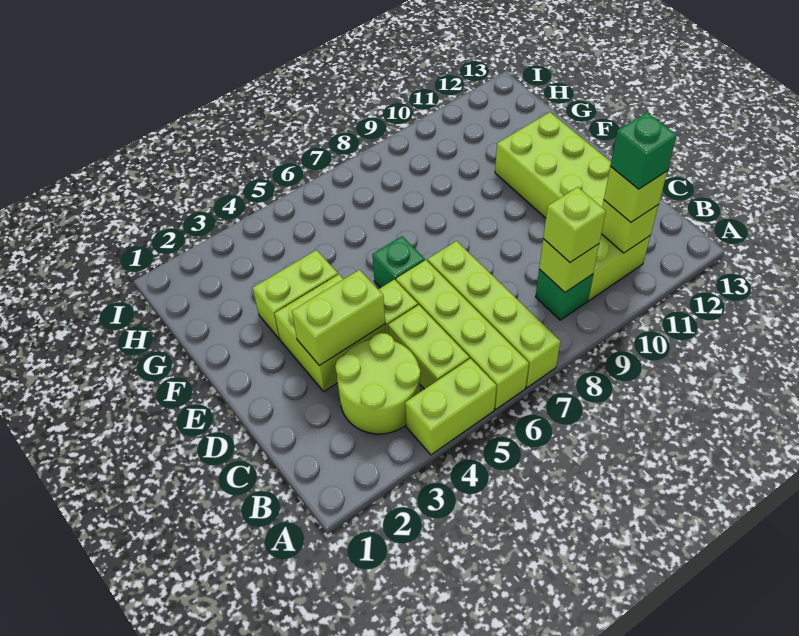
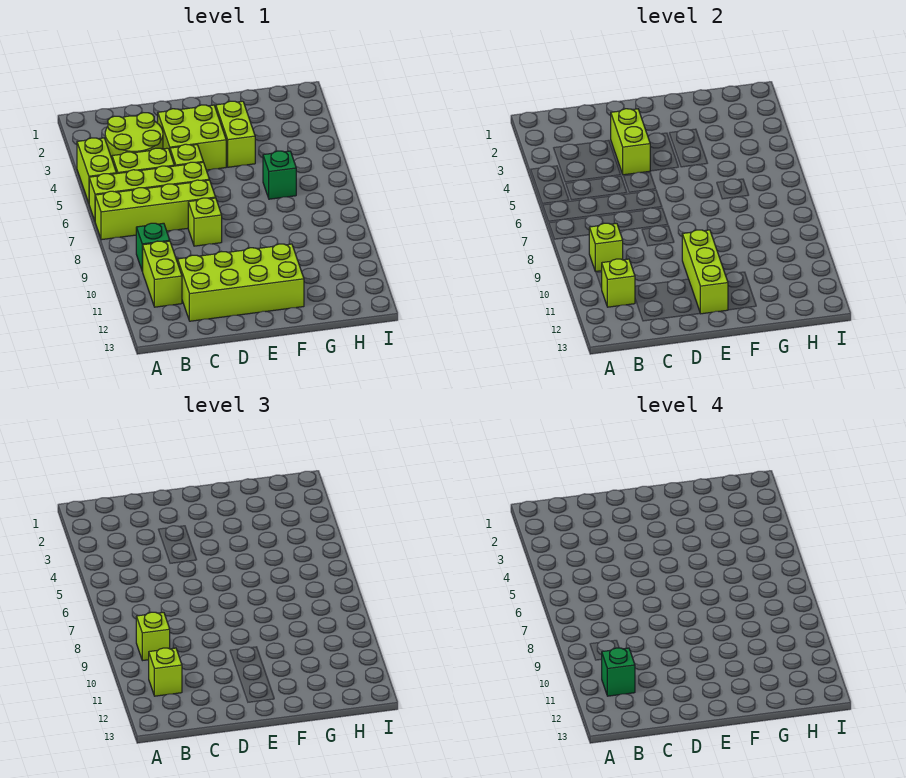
none -> lime 1x1 brick [188,198,222,246]
green 1x1 brick [372,236,425,288] -> green 1x1 brick moved to [263,151,296,199]
none -> lime 1x3 brick [682,230,728,314]

